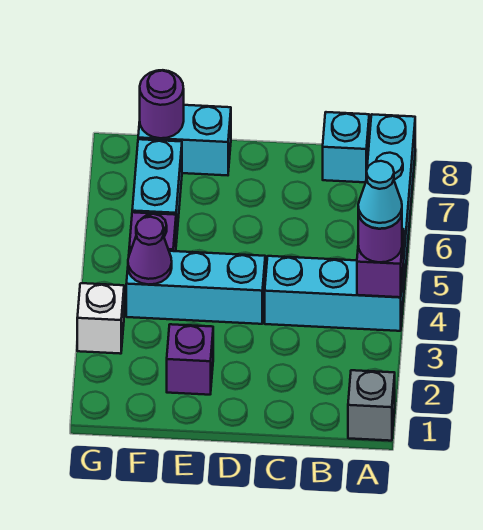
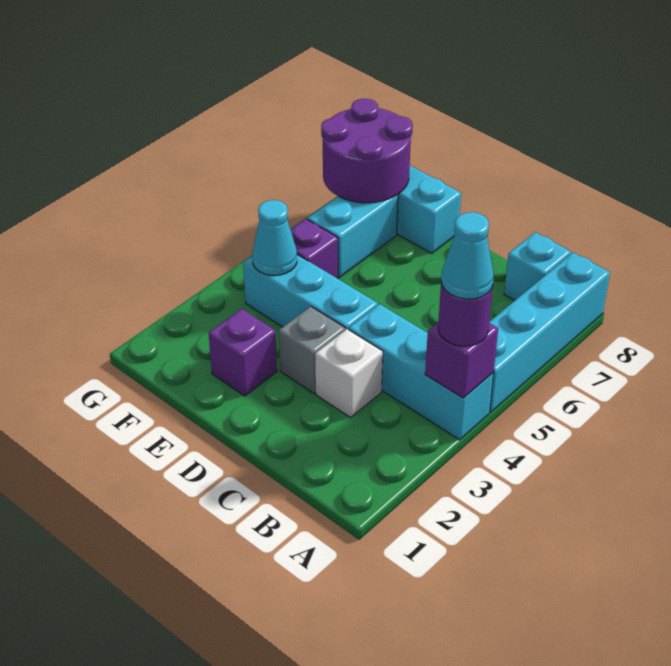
grey 1x1 brick [348,370,395,441] -> grey 1x1 brick moved to [279,307,345,393]
purple 1x1 cone [128,217,172,284] -> cyan 1x1 cone [252,200,297,275]
purple 1x1 round brick [140,70,184,138] -> purple 2x2 round brick [321,99,413,203]
white 1x1 brick [77,283,124,354] -> white 1x1 brick moved to [315,329,383,418]

